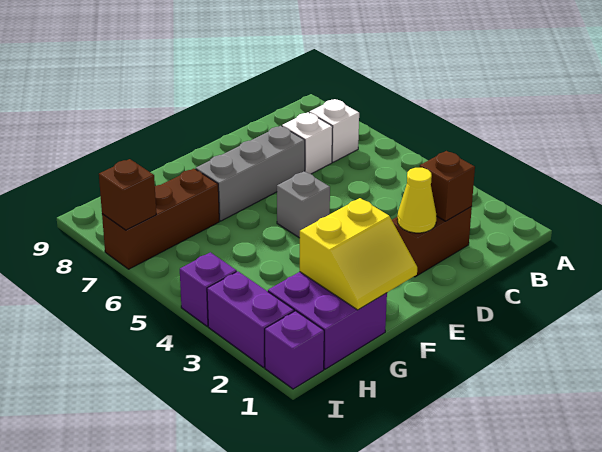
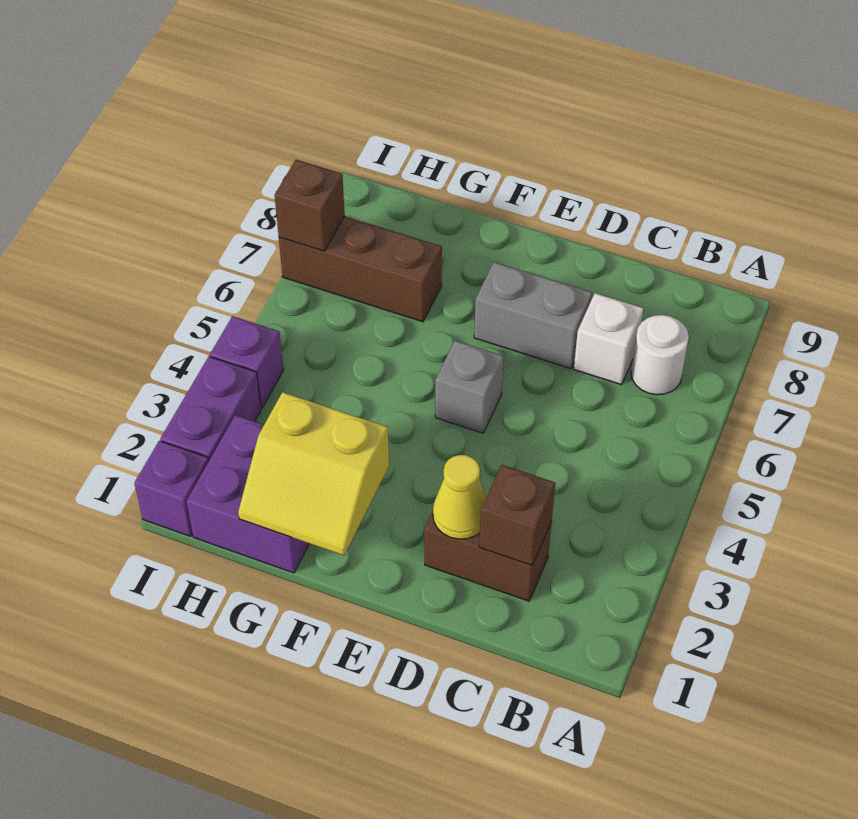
white 1x1 brick [309,99,359,162] -> white 1x1 round brick [631,315,689,395]
grey 1x3 brick [196,126,305,221] -> grey 1x2 brick [474,262,592,369]

